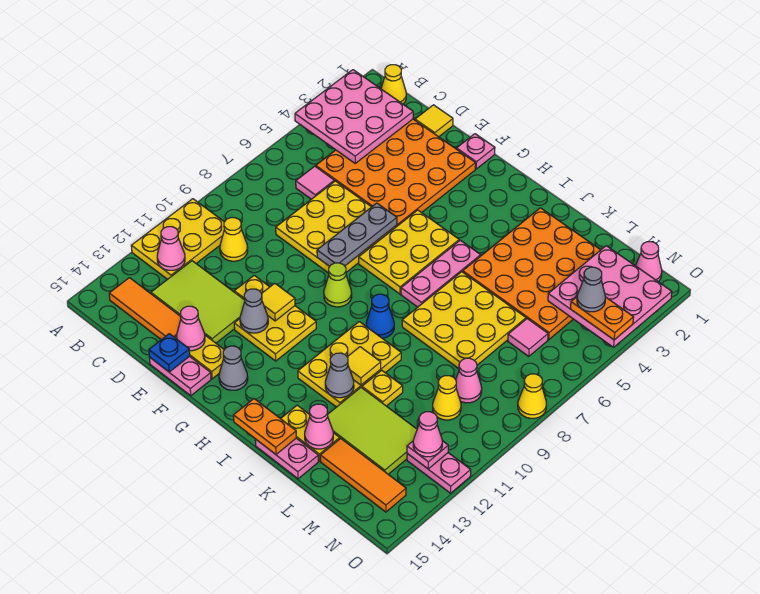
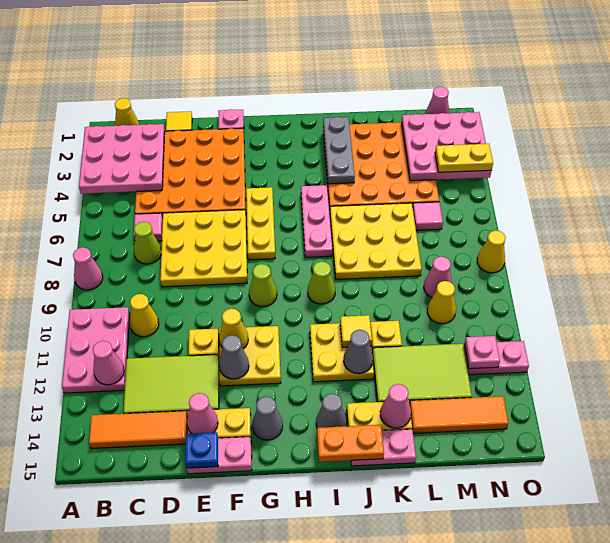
yellow 2x3 plate [131,199,224,279] -> pink 2x3 plate [62,307,130,393]
none -> lime 1x1 cone [134,222,161,264]
grey 1x3 plate [317,203,397,266] -> grey 1x3 plate moved to [323,117,355,184]
yellow 1x1 tile [262,283,295,321] -> yellow 1x1 cone [219,309,248,349]
yellow 2x3 plate [359,210,459,294] -> yellow 1x3 plate [246,187,275,260]
blue 1x1 cone [366,294,394,338] -> lime 1x1 cone [308,261,335,304]
yellow 2x3 plate [298,322,401,407] -> yellow 2x2 plate [310,323,374,382]
orange 1x2 plate [571,297,634,340] -> yellow 1x2 plate [435,144,493,172]
grey 1x1 cone [577,267,605,312] -> grey 1x1 cone moved to [316,394,346,428]
pink 1x1 cone [413,412,442,457] -> pink 1x1 cone moved to [73,247,103,290]

